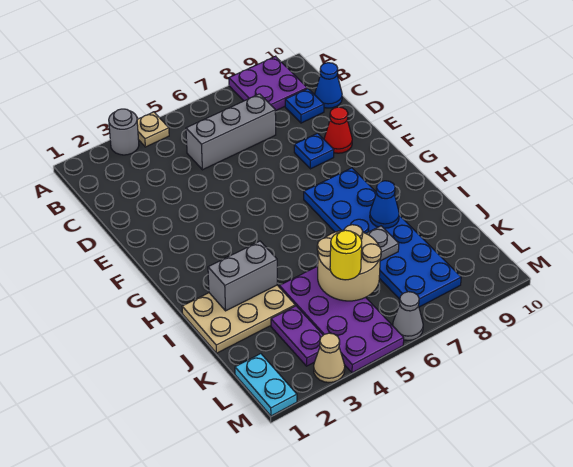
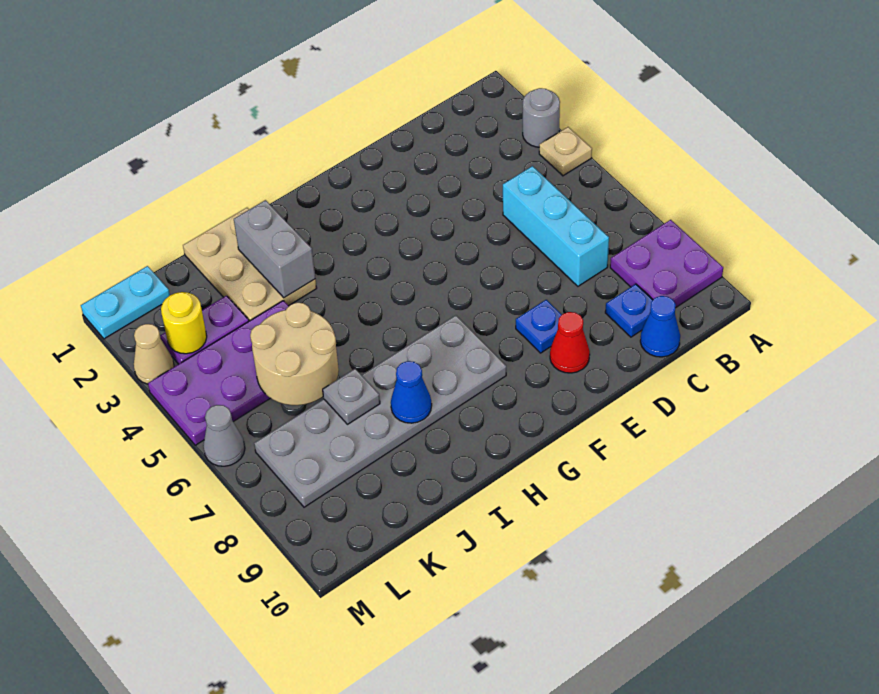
grey 1x3 brick [186,94,276,170] -> cyan 1x3 brick [503,166,609,286]
blue 2x6 plate [304,168,461,307] -> grey 2x6 plate [254,315,506,507]
yellow 1x1 round brick [330,230,362,280] -> yellow 1x1 round brick moved to [161,292,207,354]

